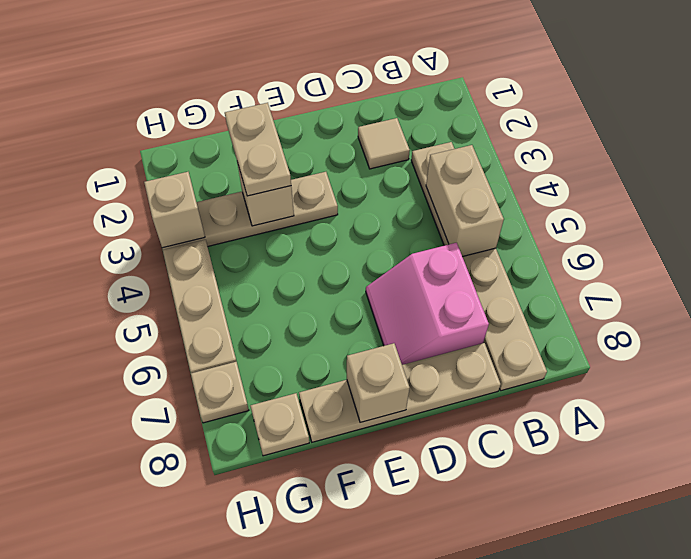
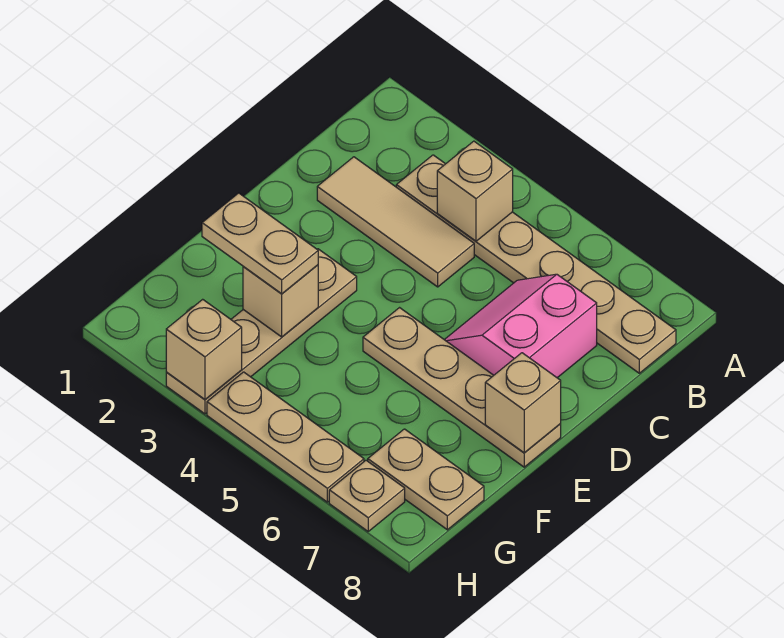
tan 1x2 brick [426,145,504,257] -> tan 1x1 brick [437,141,513,241]
tan 1x1 tile [358,118,410,169] -> tan 1x3 tile [317,157,474,287]
pink 2x2 slope [366,243,489,365] -> pink 2x2 slope turned to [444,274,597,378]
tan 1x4 plate [299,343,501,442] -> tan 1x4 plate turned to [363,308,561,467]
tan 1x1 plate [250,393,309,456] -> tan 1x2 plate [368,429,484,530]

